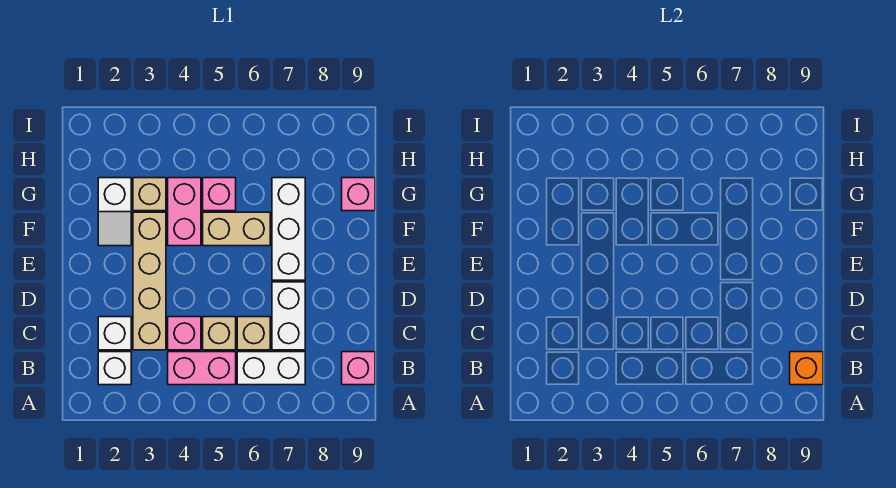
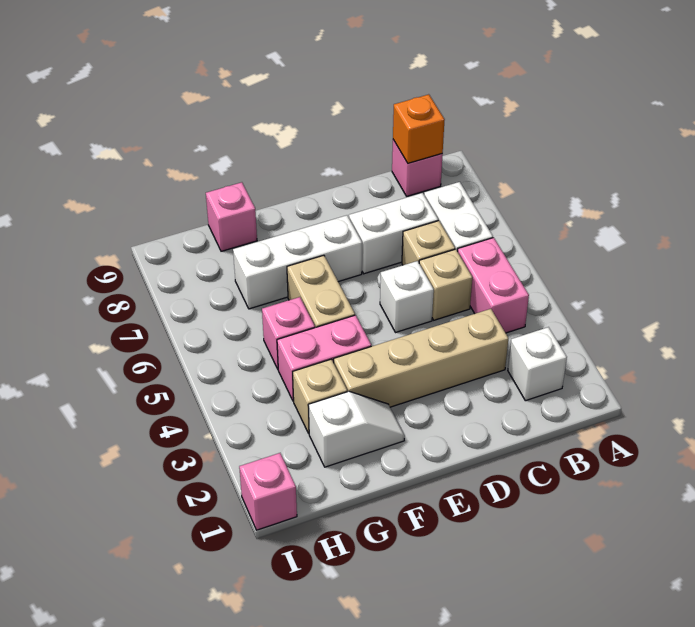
white 1x1 brick [98,317,131,350] -> white 1x1 brick moved to [380,261,434,333]
pink 1x1 brick [168,317,201,350] -> pink 1x1 brick moved to [239,453,297,530]

